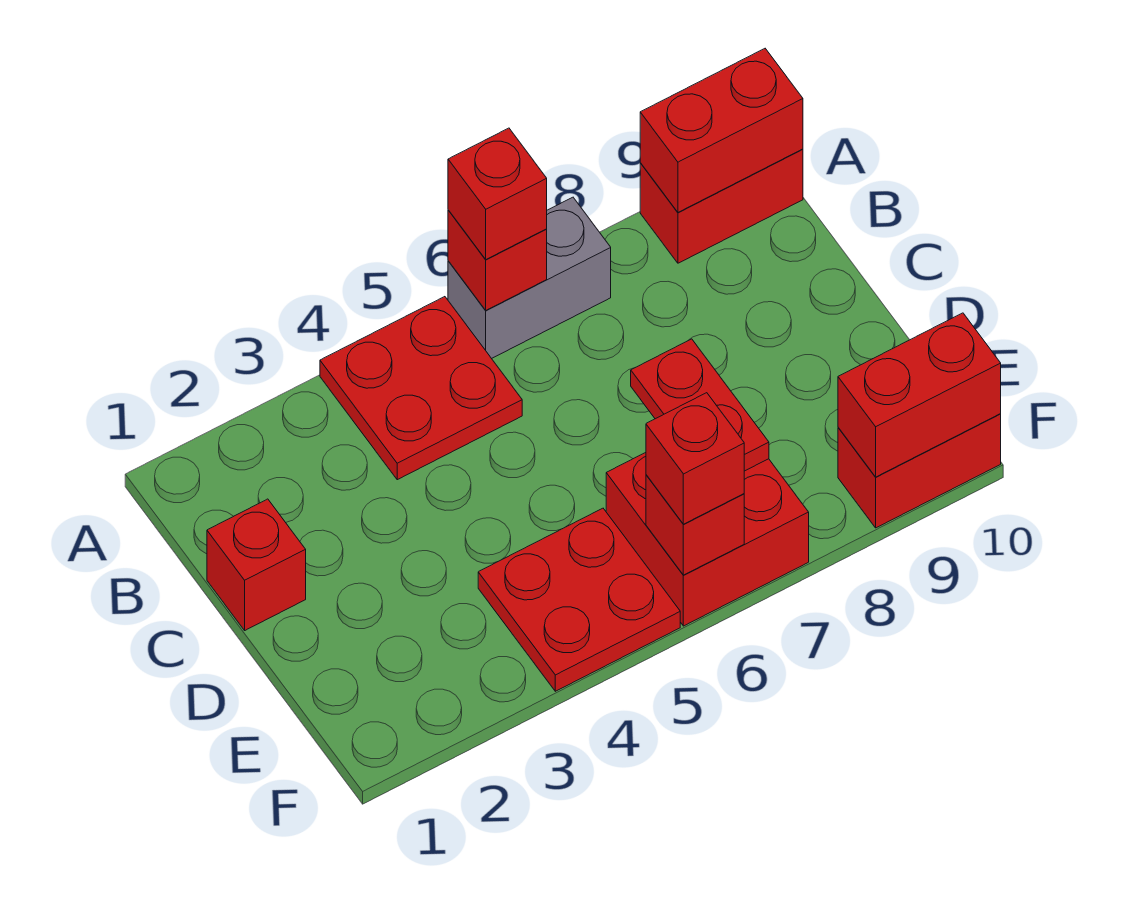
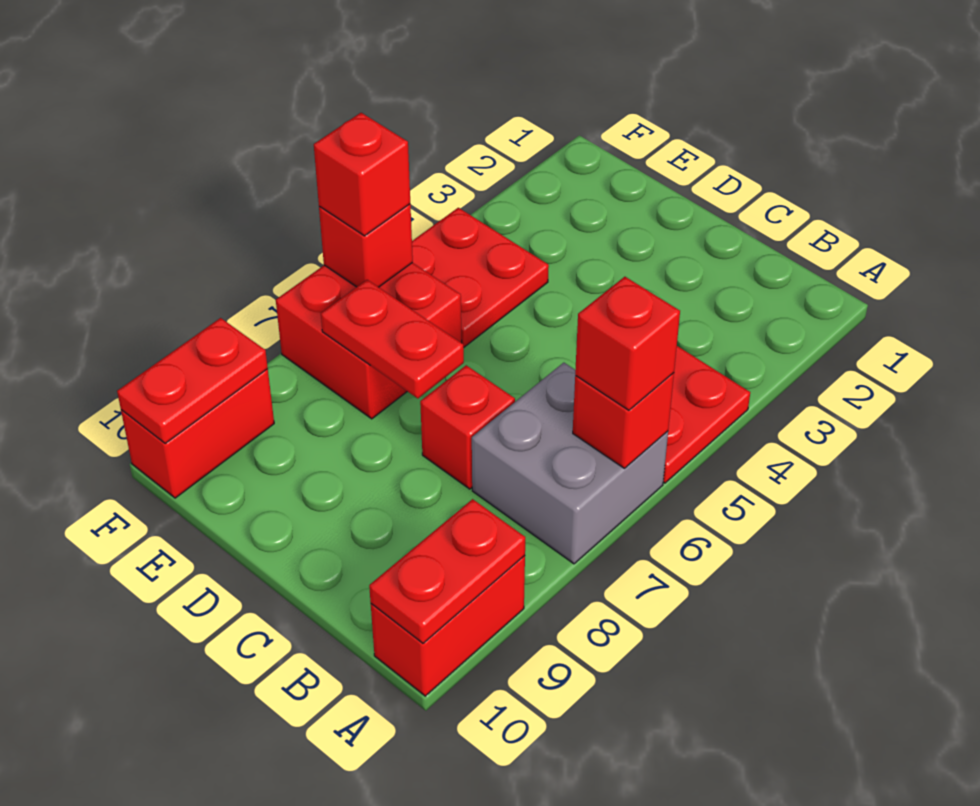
grey 1x2 brick [448,197,611,359] -> grey 2x2 brick [472,363,668,564]
red 1x2 brick [640,49,803,212] -> red 1x2 plate [369,499,525,643]
red 1x1 brick [207,499,306,630] -> red 1x1 brick moved to [420,365,515,489]
red 1x2 brick [838,313,1001,477] -> red 1x2 plate [117,318,268,444]

